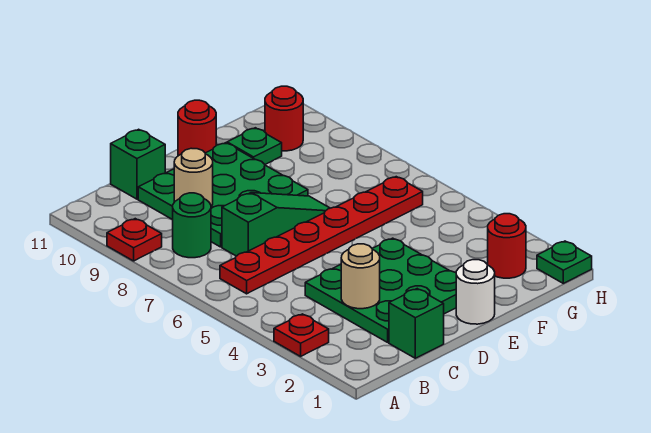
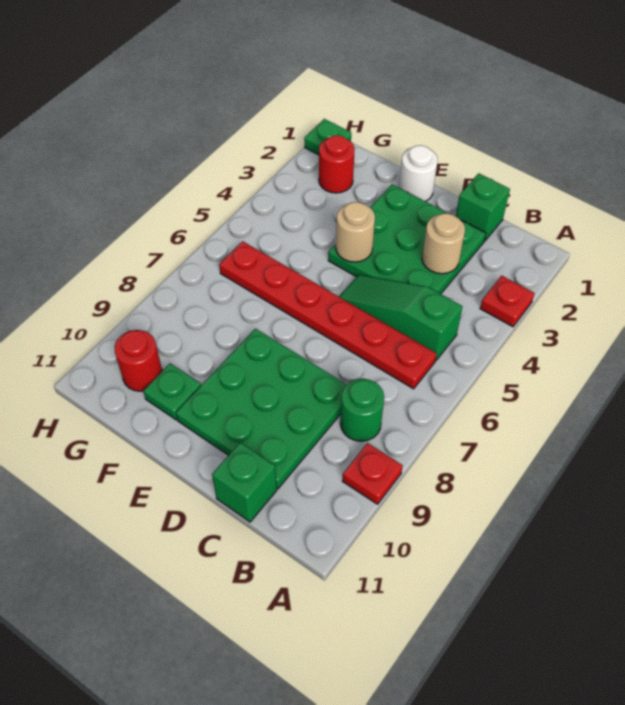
green 1x3 slope [222,193,330,256] -> green 1x3 slope moved to [339,275,463,361]
tan 1x1 round brick [174,148,213,206] -> tan 1x1 round brick moved to [336,202,375,262]
red 1x1 round brick [178,100,216,156] -> none

